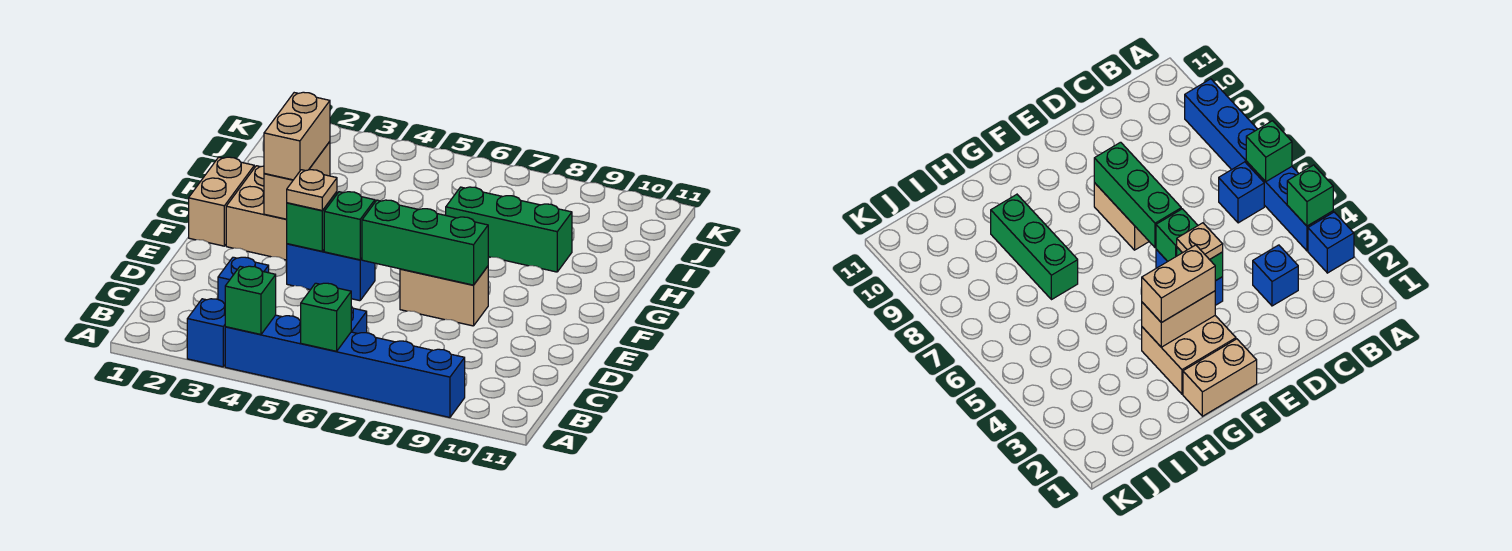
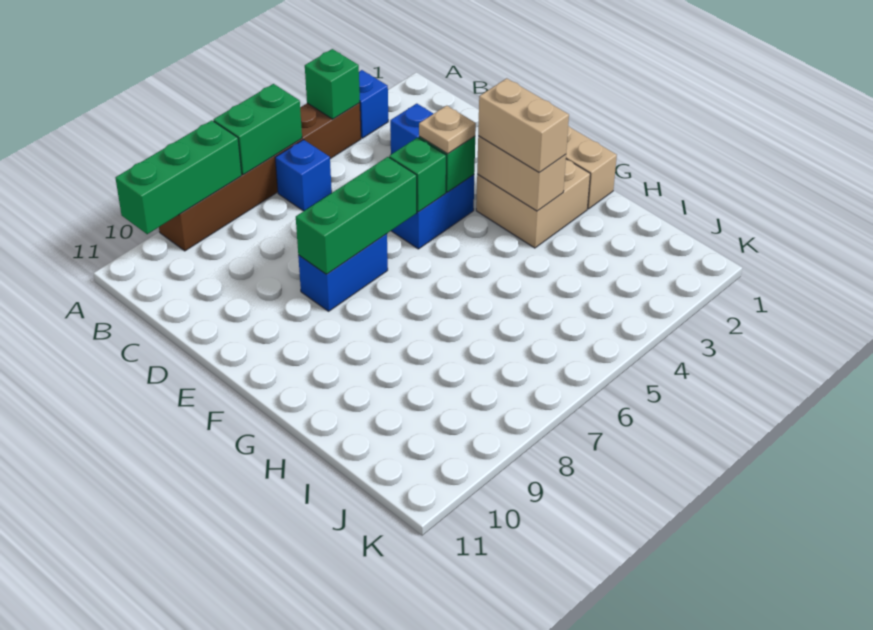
blue 1x6 brick [225,315,465,417] -> brown 1x6 brick [159,103,361,251]
green 1x1 brick [301,283,351,351] -> green 1x2 brick [213,84,302,174]
tan 1x2 brick [400,266,488,326] -> blue 1x2 brick [298,234,388,311]
green 1x3 brick [446,187,572,272] -> green 1x3 brick moved to [116,120,242,234]

